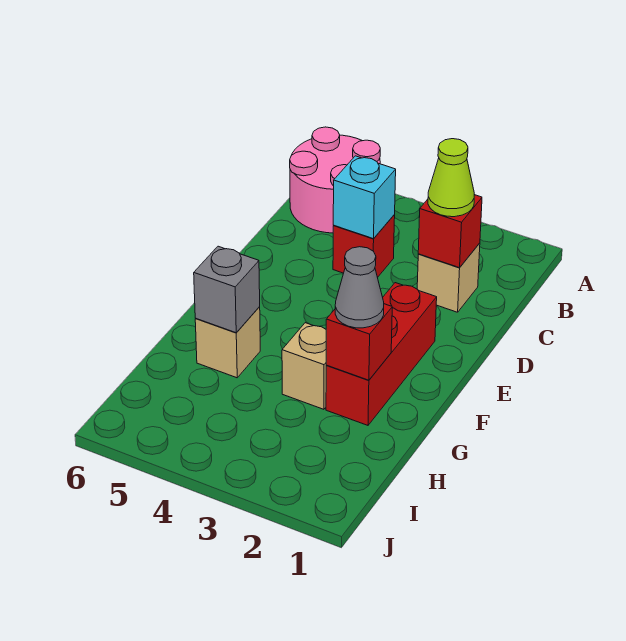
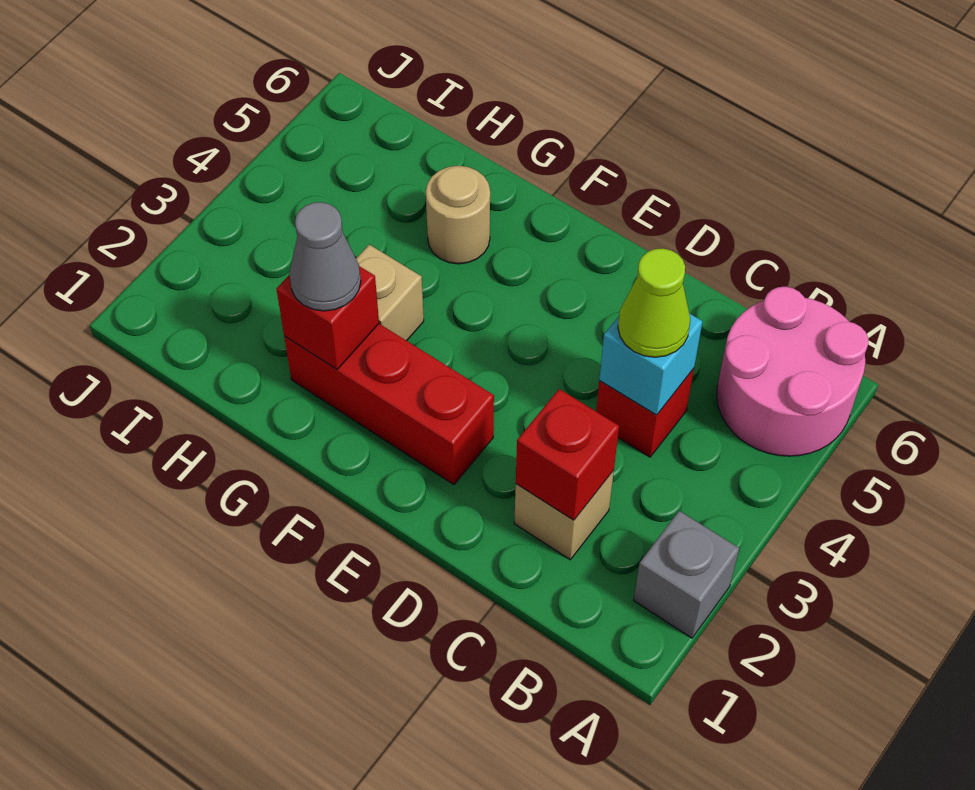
lime 1x1 cone [428,139,474,217] -> lime 1x1 cone moved to [618,249,690,357]
tan 1x1 brick [195,307,260,378] -> tan 1x1 round brick [426,166,490,264]
grey 1x1 brick [194,246,260,333] -> grey 1x1 brick moved to [634,511,739,638]

